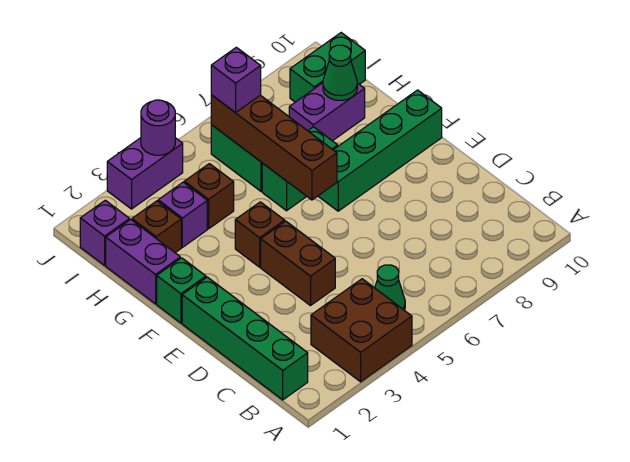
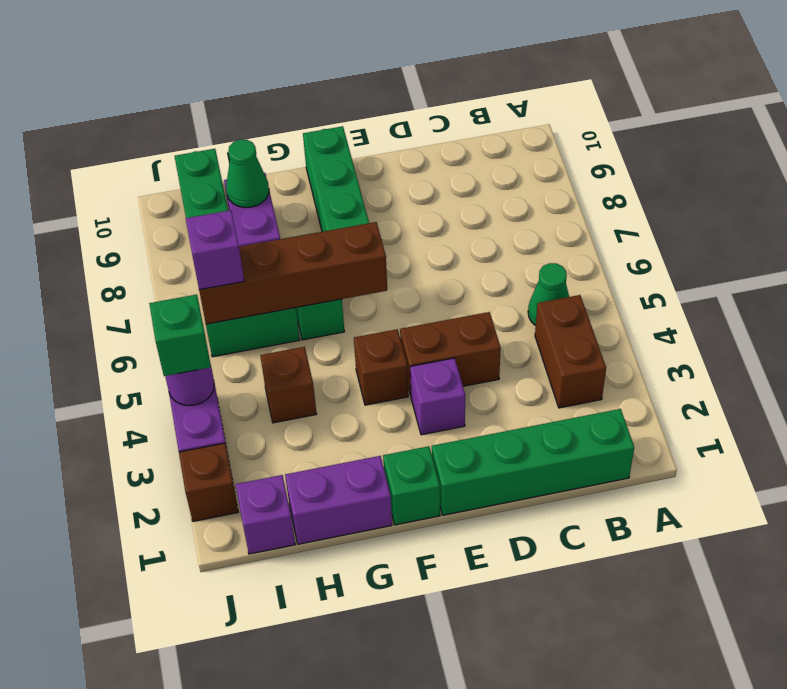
brown 2x2 brick [311,279,412,382] -> brown 1x2 brick [535,295,606,408]
brown 1x1 brick [132,201,181,253] -> brown 1x1 brick moved to [179,443,238,521]
purple 1x1 brick [158,182,207,247] -> purple 1x1 brick moved to [410,358,465,435]
none -> green 1x1 brick [149,295,211,376]

